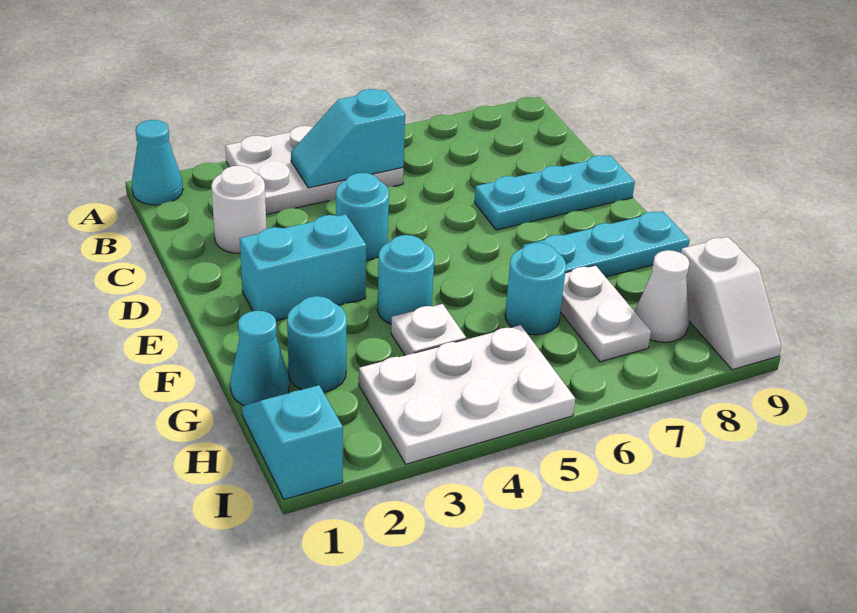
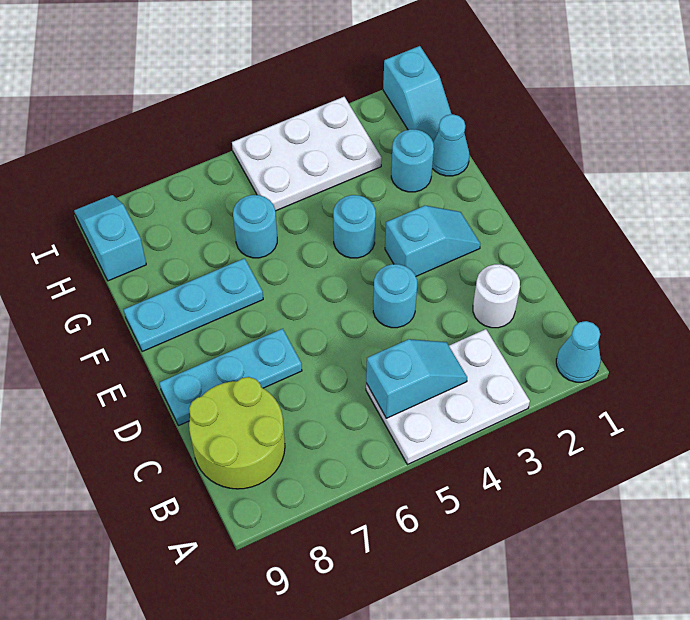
none -> lime 2x2 round brick [189,377,285,489]
cyan 1x2 brick [240,214,366,321] -> cyan 1x2 slope [385,206,480,276]
white 1x1 plate [391,304,466,355] -> none
white 1x2 plate [561,265,651,362] -> none
white 1x1 cone [635,250,689,342] -> none
white 1x2 slope [681,237,781,370] -> cyan 1x2 slope [74,195,146,281]

